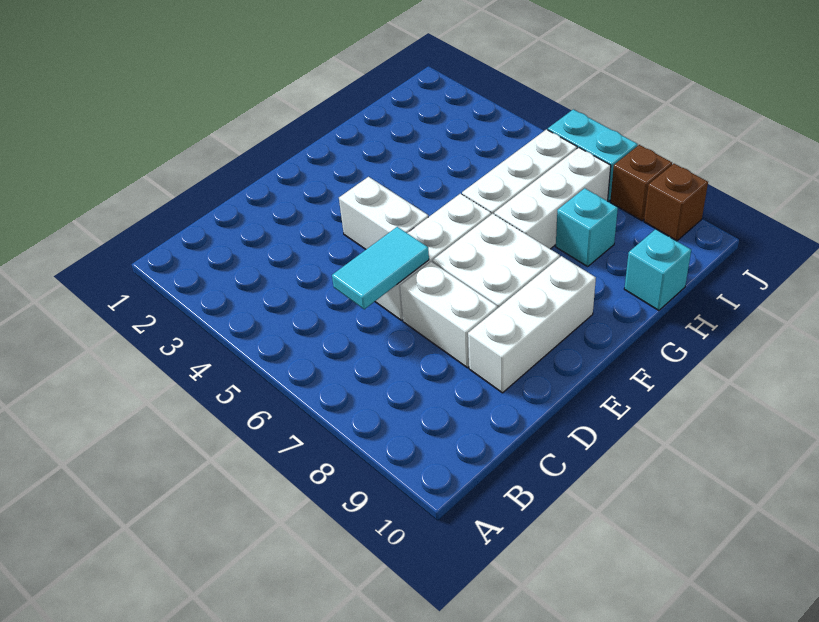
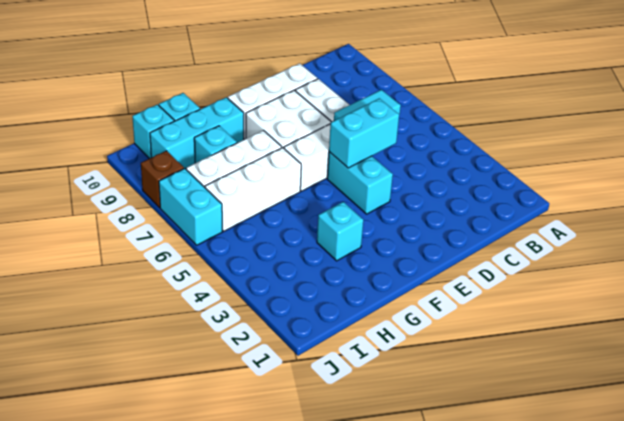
none -> cyan 1x2 brick [329,98,399,168]
white 1x2 brick [339,177,428,249] -> cyan 1x2 brick [327,152,393,214]
none -> cyan 1x1 brick [317,202,363,261]
none -> cyan 1x3 brick [150,97,244,169]
none -> cyan 1x1 brick [132,104,174,159]
brown 1x1 brick [644,164,708,241] -> none

